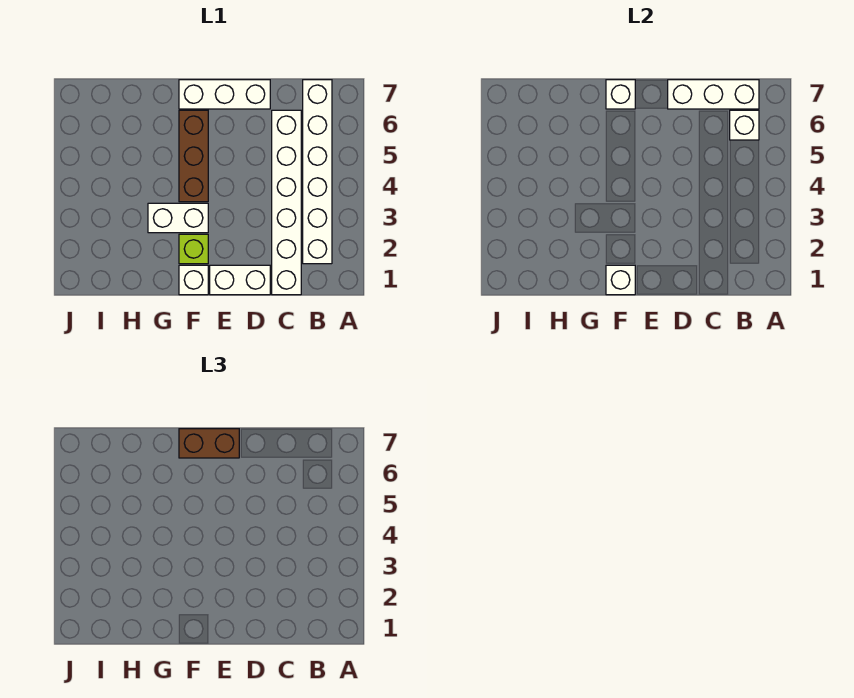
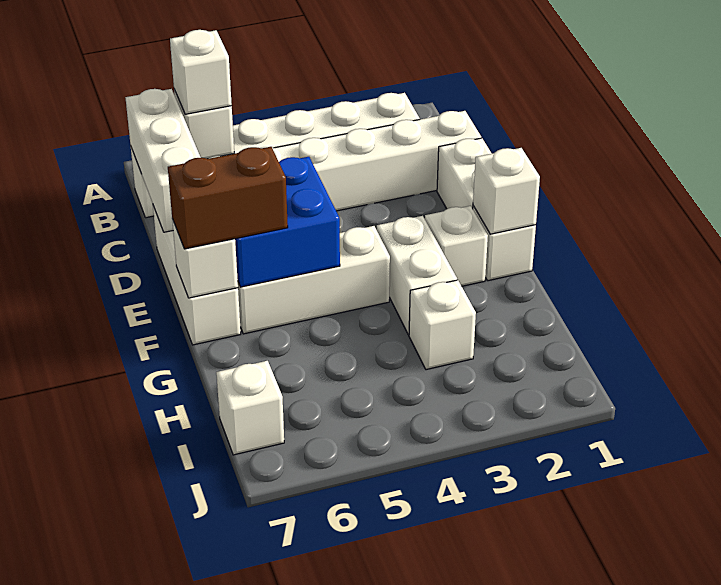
none -> white 1x1 brick [170,30,232,114]
none -> blue 2x2 brick [235,157,340,287]
brown 1x2 brick [179,429,239,458] -> brown 1x2 brick turned to [168,147,288,249]
lime 1x1 brick [179,234,208,264] -> white 1x1 brick [425,206,488,286]
brown 1x3 brick [179,110,208,202] -> white 1x3 brick [238,226,390,334]
none -> white 1x1 brick [409,280,476,370]
none -> white 1x1 brick [216,361,284,455]

